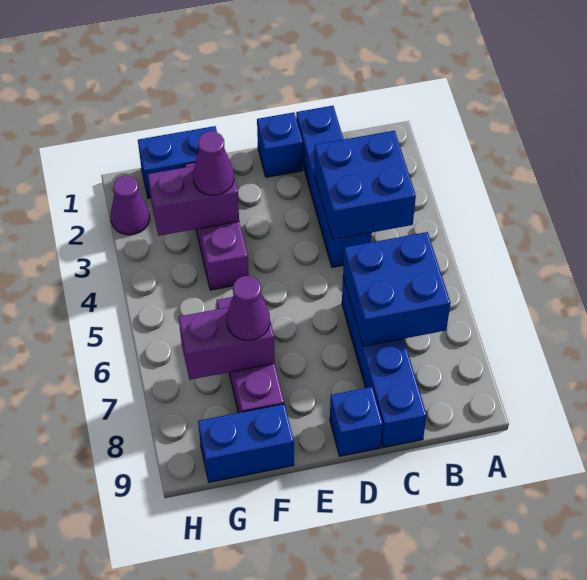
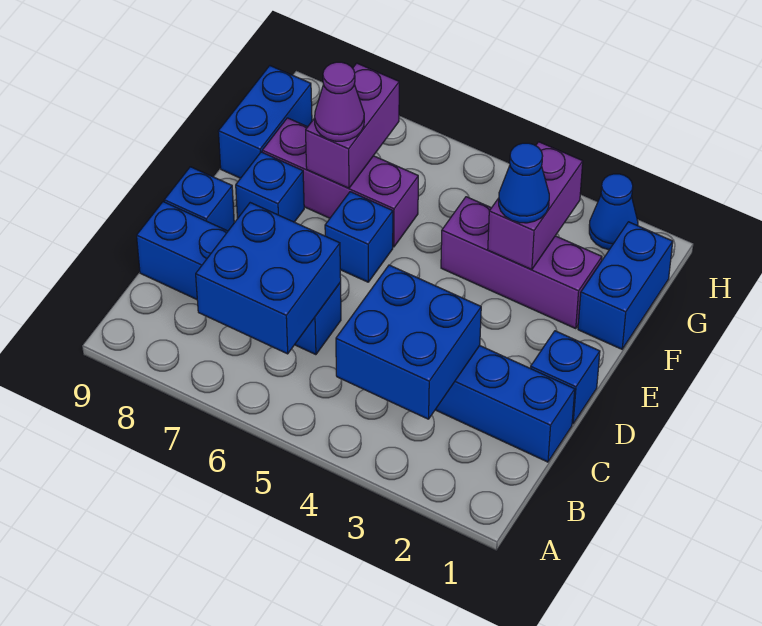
none -> blue 1x1 brick [325,192,393,282]
none -> blue 1x1 brick [236,152,304,222]
purple 1x1 cone [193,132,234,195] -> blue 1x1 cone [499,143,549,223]
purple 1x1 cone [111,176,150,235] -> blue 1x1 cone [589,174,638,250]

